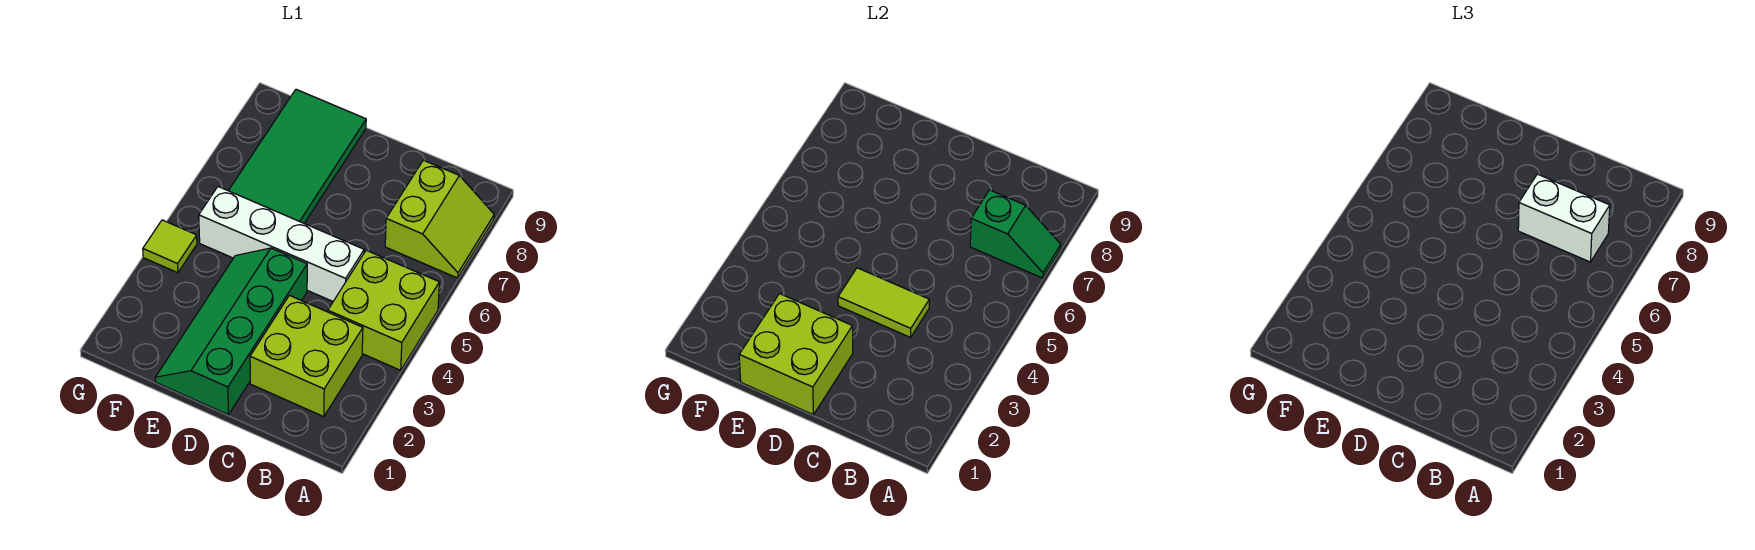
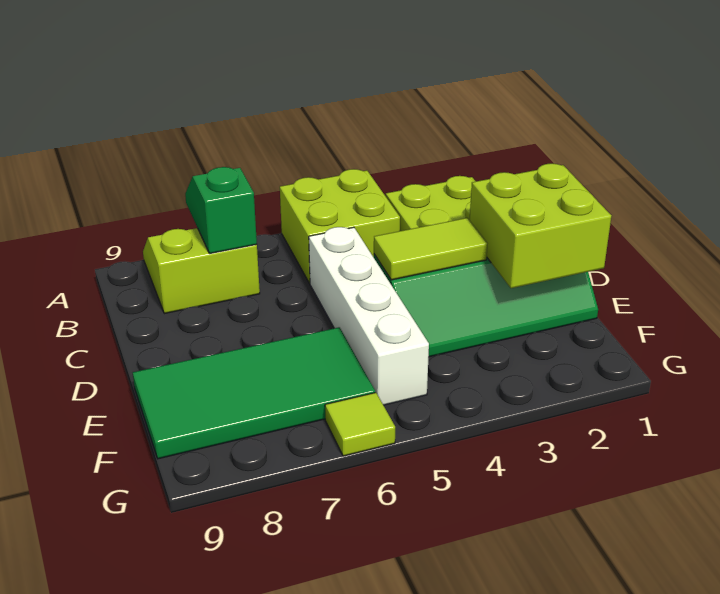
white 1x2 brick [1518,174,1610,262] -> none
lime 1x2 tile [838,268,929,337] -> lime 1x2 tile turned to [374,218,487,280]
lime 1x1 tile [143,220,197,273] -> lime 1x1 tile moved to [325,393,395,456]

